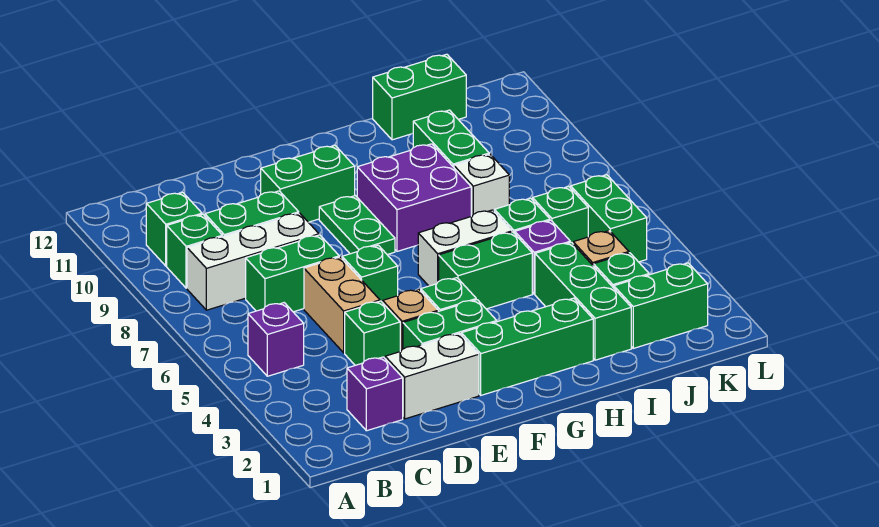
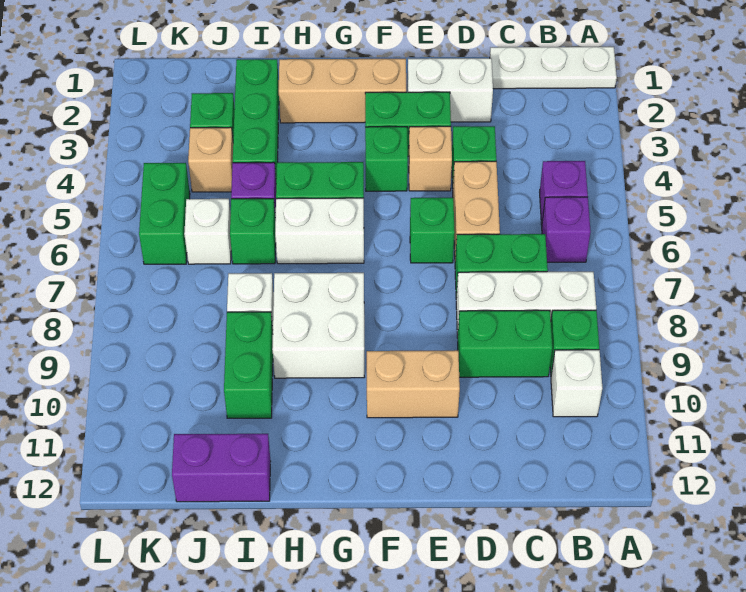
none -> white 1x3 plate [490,47,617,89]
green 1x1 brick [146,192,202,266] -> white 1x1 brick [551,350,602,417]
purple 1x1 brick [347,357,403,431] -> purple 1x1 brick moved to [542,197,591,262]
green 1x2 brick [261,145,355,222] -> tan 1x2 brick [367,350,460,418]
green 1x3 brick [461,298,593,395] -> tan 1x3 brick [279,59,406,123]
green 1x2 plate [319,196,395,255] -> none
purple 2x2 brick [357,144,471,251] -> white 2x2 brick [272,273,364,378]
green 1x2 brick [373,54,466,140] -> purple 1x2 brick [172,434,271,502]
green 1x2 brick [614,263,708,348] -> none
green 1x1 brick [533,187,588,243] -> white 1x1 brick [184,199,231,264]

